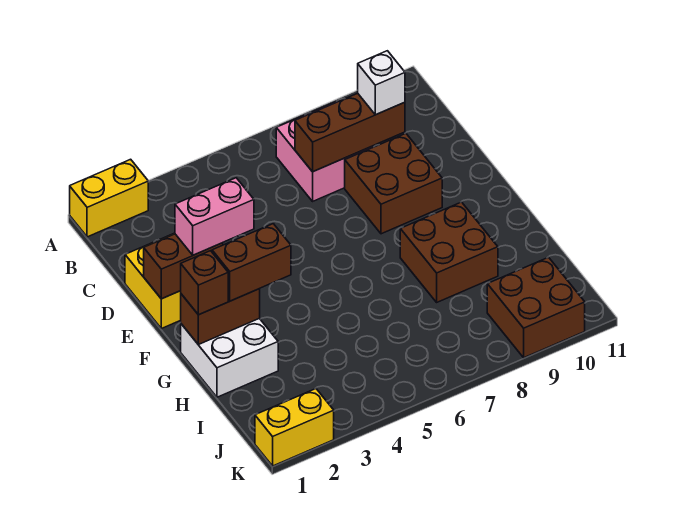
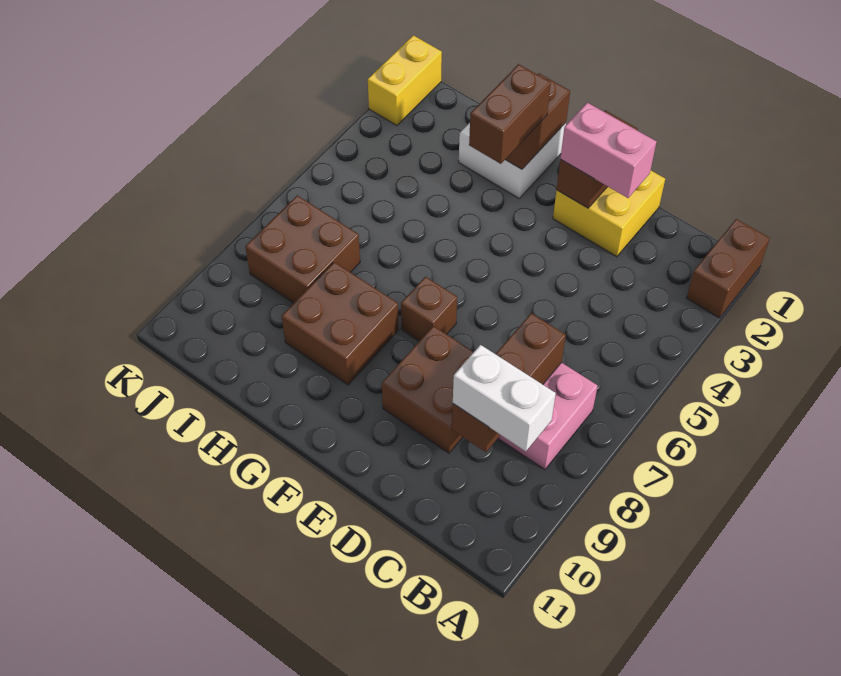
yellow 1x2 brick [70,159,148,237] -> brown 1x2 brick [687,219,770,318]
white 1x1 brick [358,51,405,115] -> white 1x2 brick [453,345,556,451]
pink 1x2 brick [175,178,254,255] -> pink 1x2 brick turned to [560,103,656,198]
brown 1x1 brick [181,251,228,315] -> brown 1x1 brick moved to [401,277,457,341]
brown 2x2 brick [487,257,585,358] -> brown 2x2 brick moved to [245,196,360,303]

